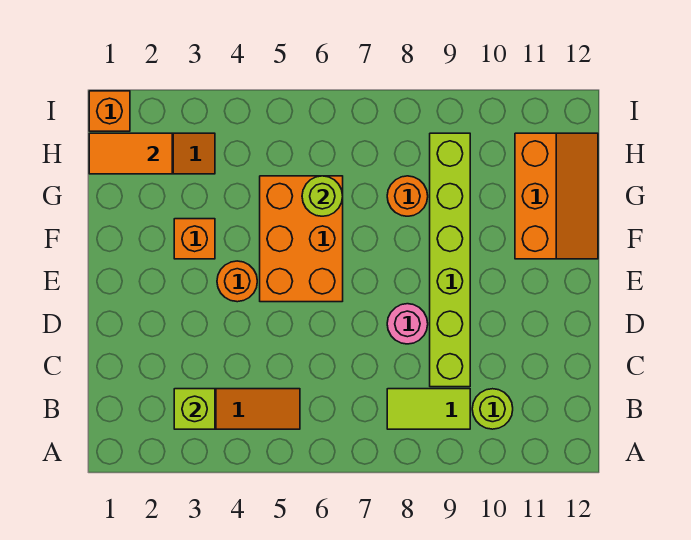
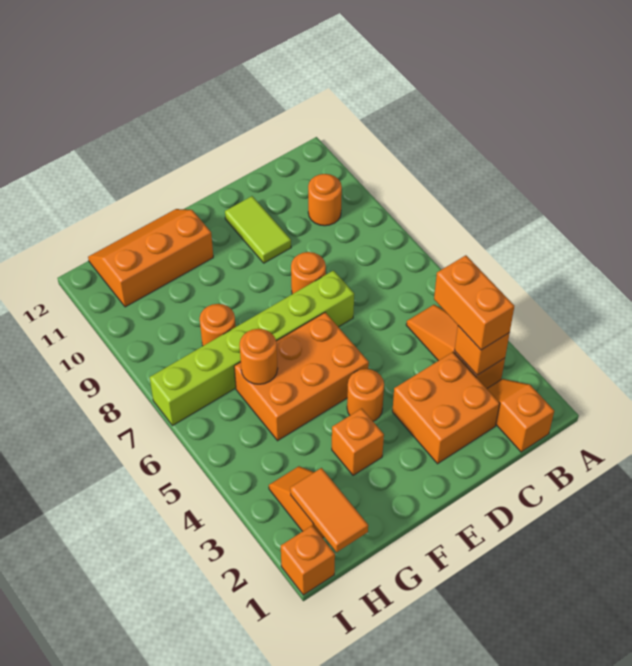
none -> orange 1x2 slope [487,379,554,452]
lime 1x1 brick [174,389,215,429] -> orange 1x1 brick [454,326,510,375]
none -> orange 1x2 brick [434,255,514,350]
lime 1x2 tile [387,389,470,429] -> lime 1x2 tile moved to [225,196,291,263]
lime 1x1 round brick [472,389,513,429] -> orange 1x1 round brick [308,174,342,226]
none -> orange 2x2 brick [392,352,500,464]
lime 1x6 brick [430,133,470,387] -> lime 1x6 brick moved to [150,271,354,425]
pink 1x1 round brick [387,304,428,344] -> orange 1x1 round brick [291,252,326,294]
lime 1x1 round brick [302,176,343,216] -> orange 1x1 round brick [240,329,278,384]

